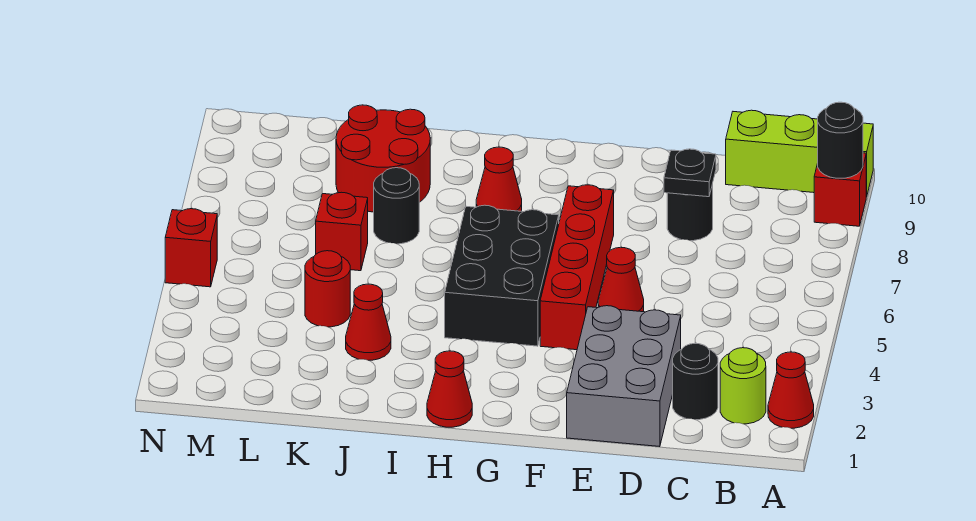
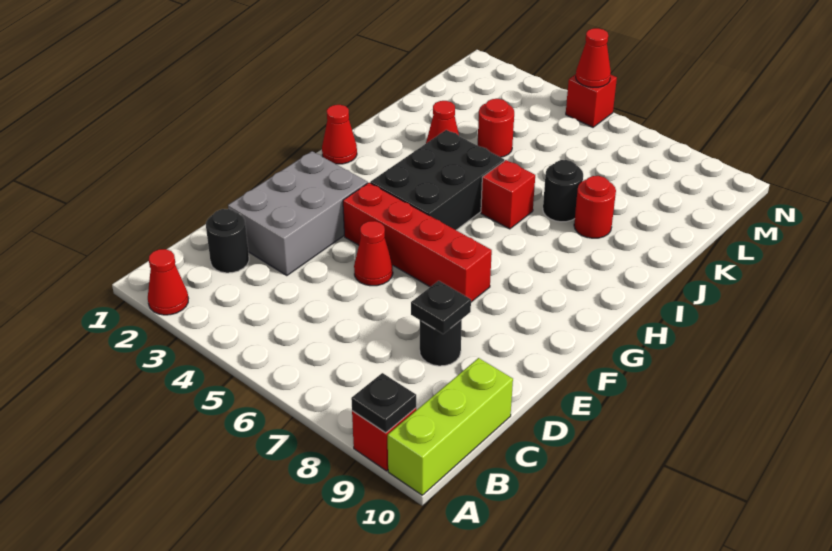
black 1x1 round brick [818,102,863,178] -> black 1x1 plate [351,373,416,433]
lime 1x1 round brick [720,348,766,424] -> none
grey 2x3 brick [567,306,681,447] -> grey 2x3 brick turned to [228,151,368,276]
black 2x3 brick [445,205,559,346] -> black 2x3 brick turned to [370,130,504,230]
red 1x1 cone [476,147,522,211] -> red 1x1 cone moved to [576,28,611,87]
red 2x2 round brick [336,105,430,212] -> red 1x1 round brick [574,176,616,238]
red 1x1 brick [316,192,368,271] -> red 1x1 brick moved to [481,160,535,229]

